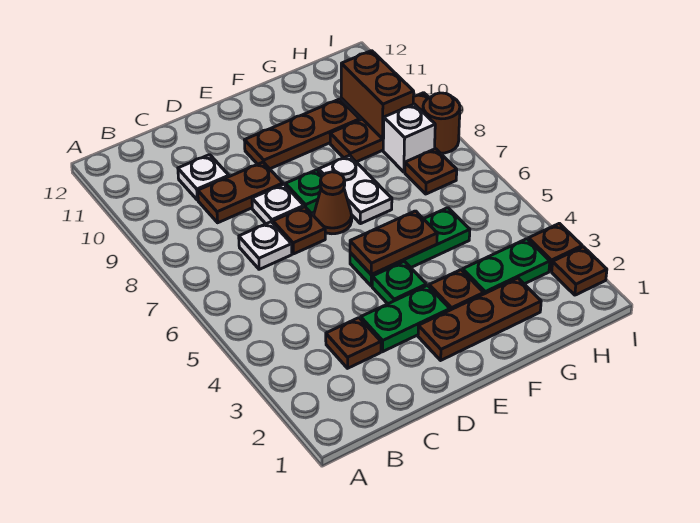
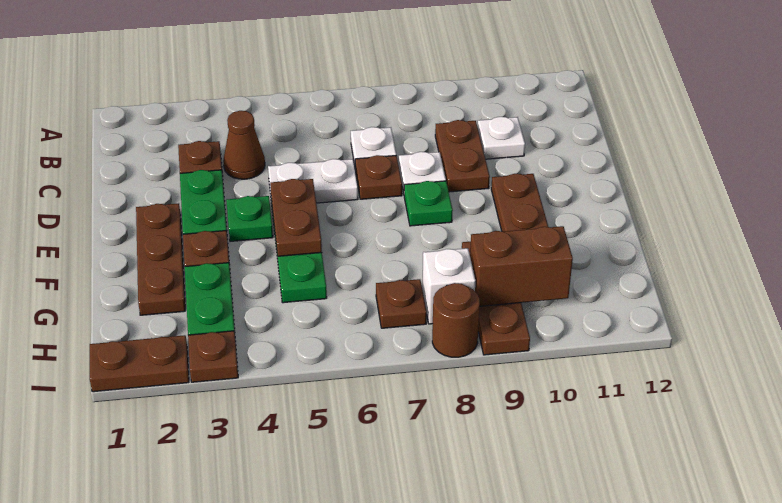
brown 1x1 cone [314,172,352,234] -> brown 1x1 cone moved to [223,111,265,179]
white 1x2 plate [319,155,392,224] -> white 1x2 plate moved to [268,159,358,203]
brown 1x1 plate [552,247,607,295] -> brown 1x2 plate [90,335,189,392]

